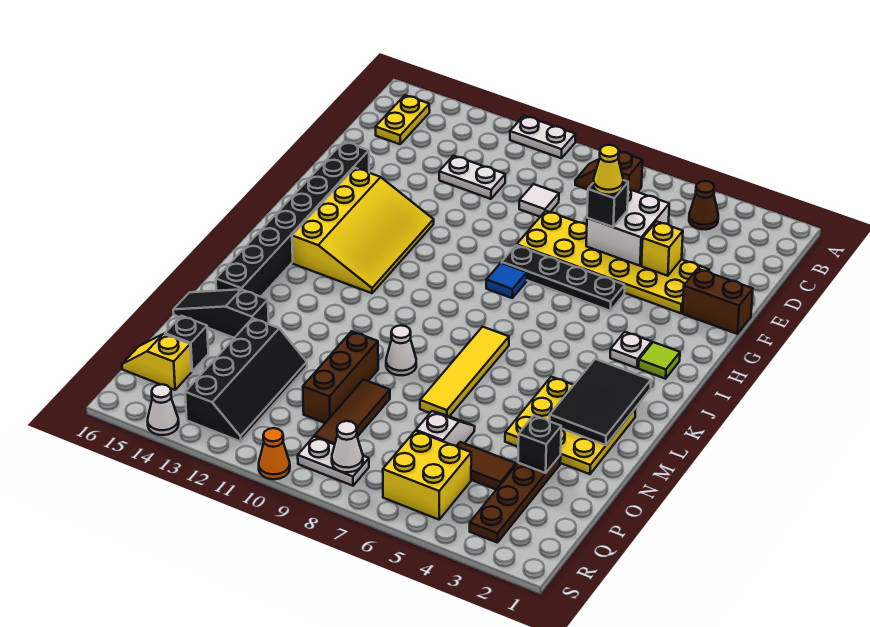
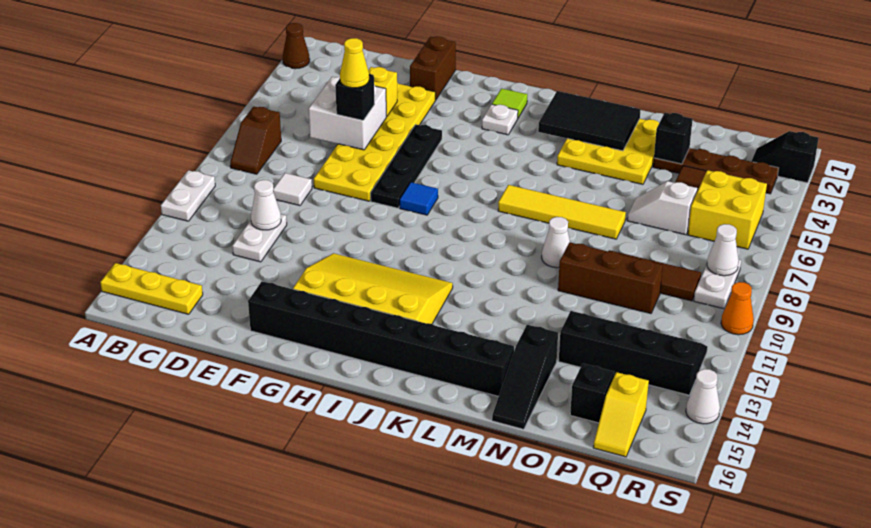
brown 1x1 cone [689,181,718,230] -> brown 1x1 cone moved to [283,23,310,69]
yellow 1x2 plate [376,95,430,144] -> yellow 1x3 plate [100,263,203,314]
none -> white 1x1 cone [251,180,281,230]
none -> black 1x2 slope [751,131,818,183]

